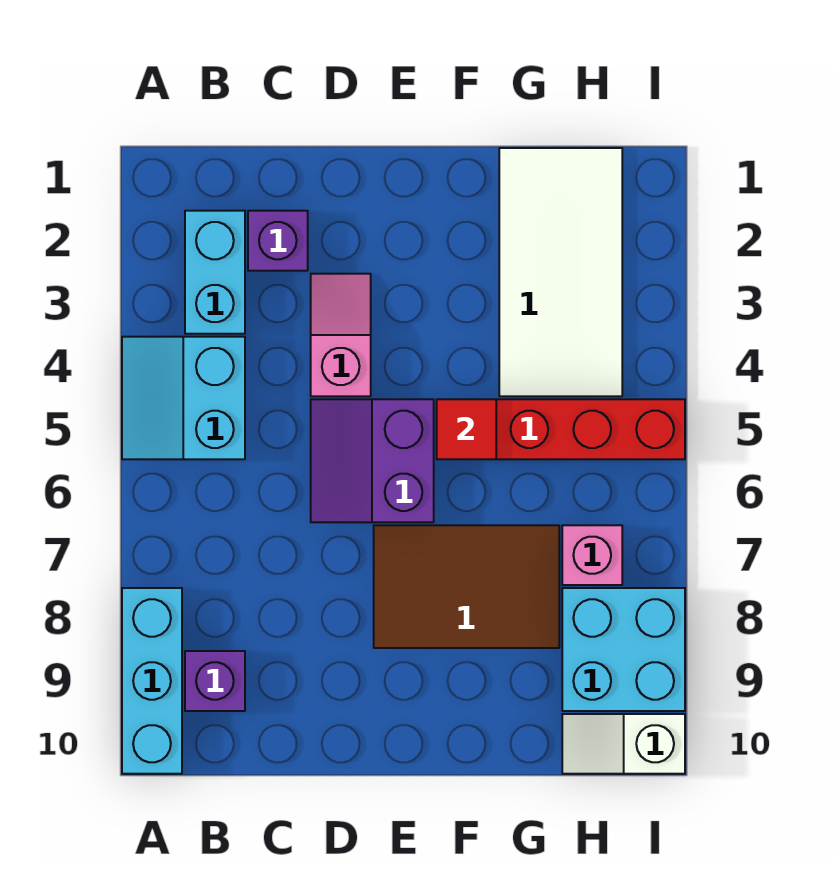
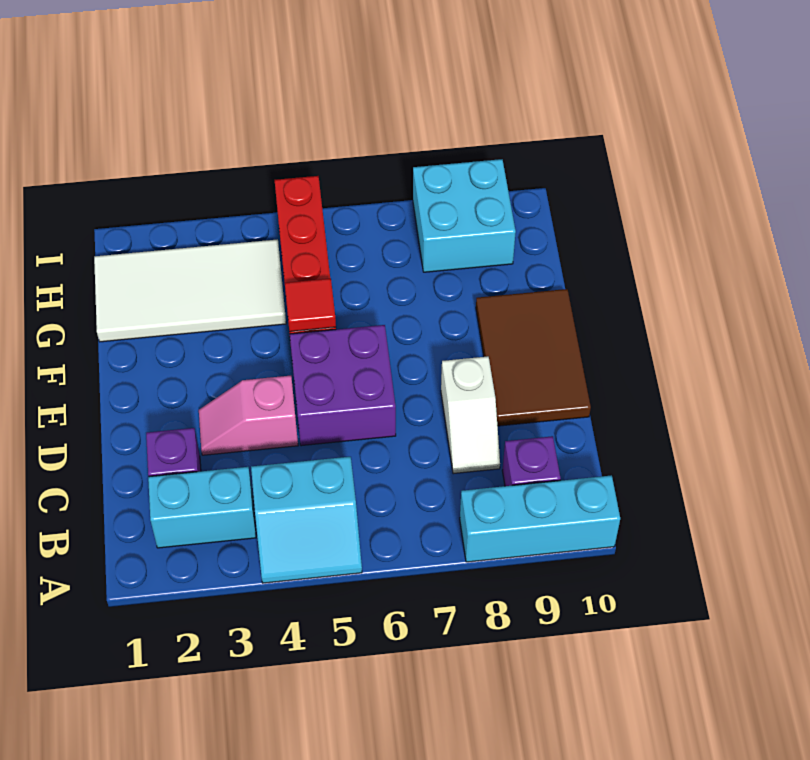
purple 2x2 slope [311,399,434,522] -> purple 2x2 brick [290,325,396,446]
brown 2x3 tile [374,525,559,648] -> brown 2x3 tile moved to [476,289,591,426]
pink 1x1 brick [562,525,622,585] -> none
white 1x2 slope [562,714,685,774] -> white 1x2 slope moved to [441,356,500,474]

